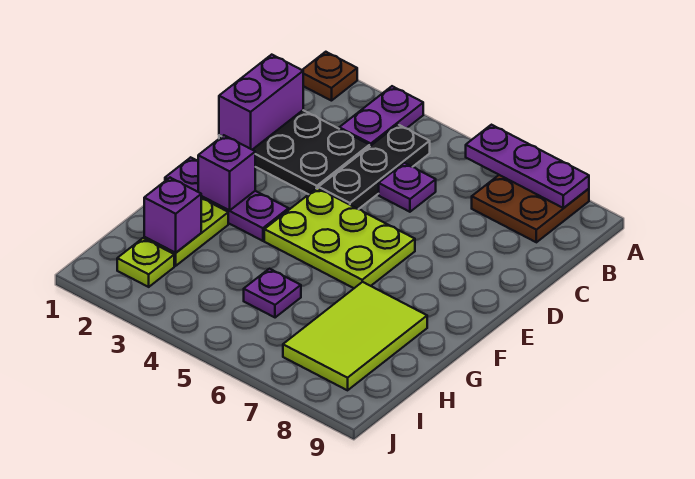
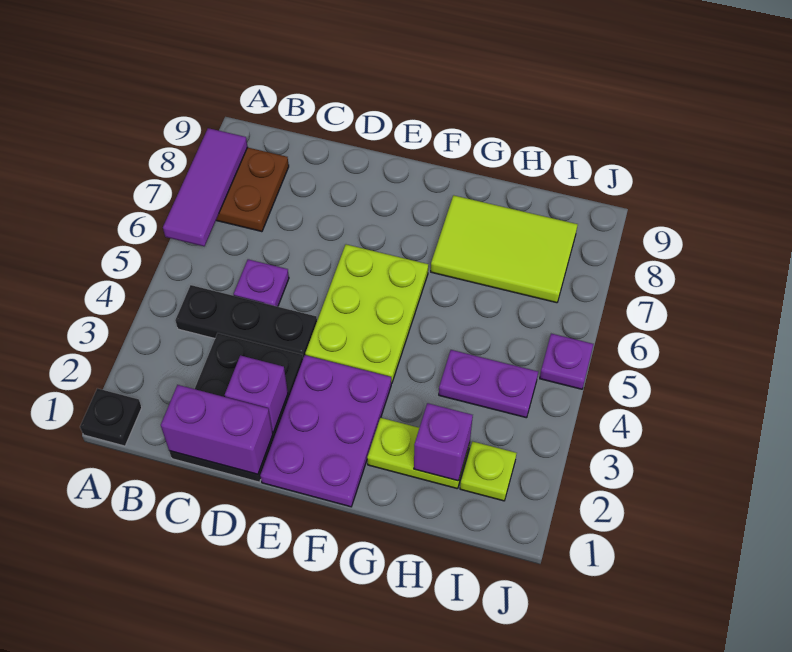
brown 1x1 plate [303,52,357,101] -> black 1x1 plate [80,388,142,446]
purple 1x2 plate [339,86,423,146] -> purple 1x2 plate moved to [439,350,538,418]
purple 1x3 plate [466,125,589,208] -> purple 1x3 tile [163,128,248,246]
purple 1x3 plate [165,157,289,241] -> purple 2x3 plate [260,355,391,507]
purple 1x1 brick [198,135,255,211] -> purple 1x1 brick moved to [225,355,288,432]
purple 1x1 plate [244,269,301,318] -> purple 1x1 plate moved to [540,334,594,389]

